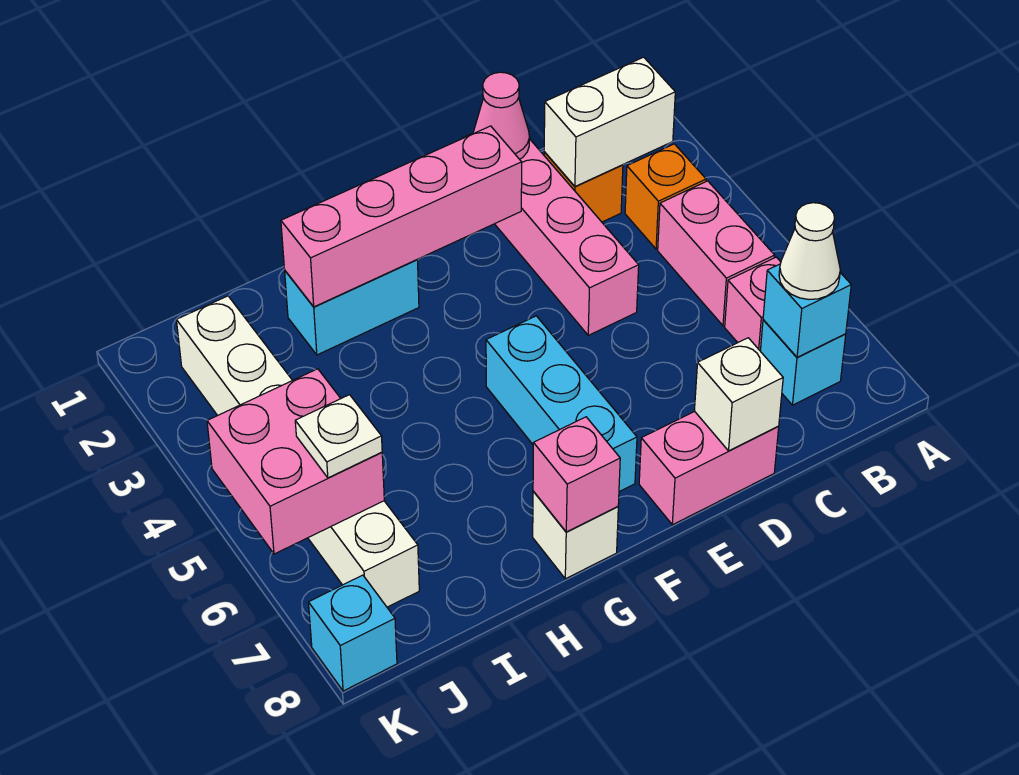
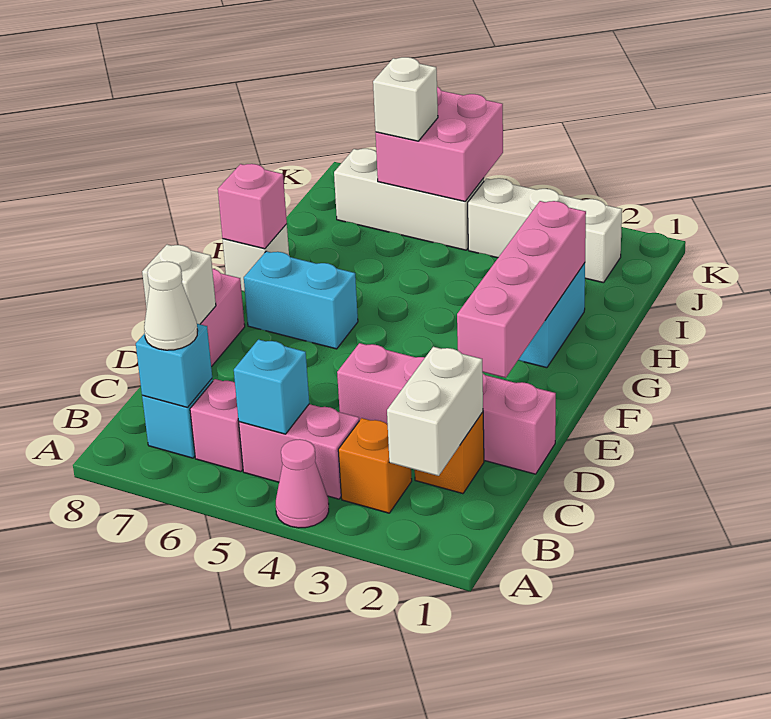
pink 1x1 cone [473,72,529,159] -> pink 1x1 cone moved to [276,439,329,528]
cyan 1x3 brick [486,316,637,492] -> cyan 1x2 brick [244,251,358,349]
white 1x1 plate [295,395,382,478] -> white 1x1 brick [373,57,438,141]
cyan 1x1 brick [308,575,397,691] -> cyan 1x1 brick moved to [234,340,309,434]

